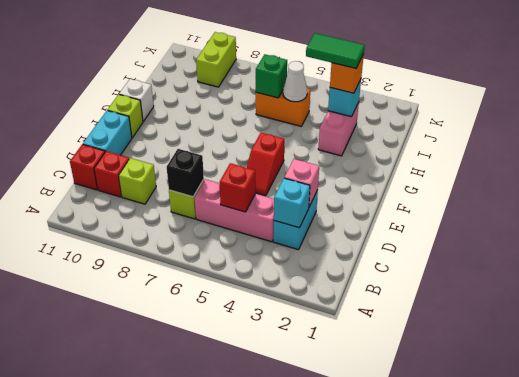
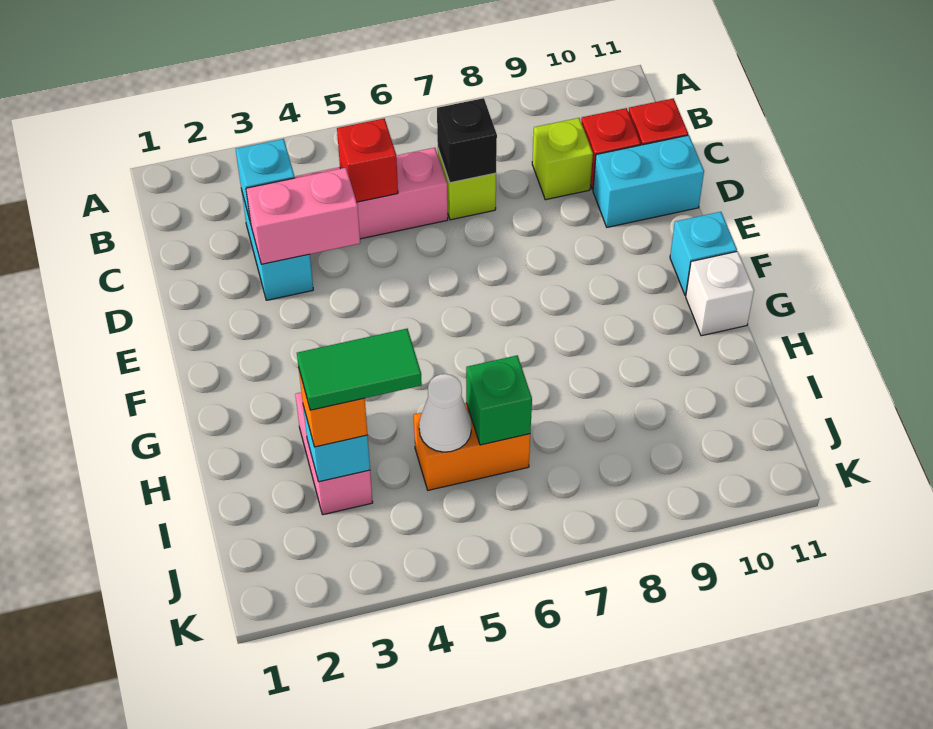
pink 1x1 brick [284,159,319,207] -> pink 1x2 brick [246,168,360,264]
cyan 1x2 brick [83,111,132,155] -> cyan 1x2 brick turned to [593,135,704,227]
red 1x2 slope [247,133,284,196] -> none
lime 1x1 brick [108,94,143,138] -> cyan 1x1 brick [670,212,737,295]
lime 1x2 brick [196,32,236,87] -> none

